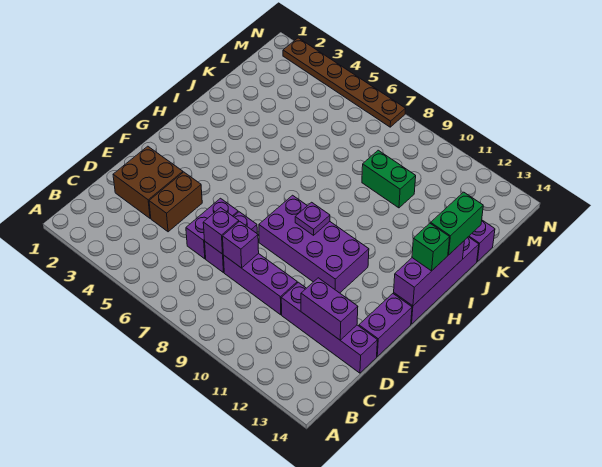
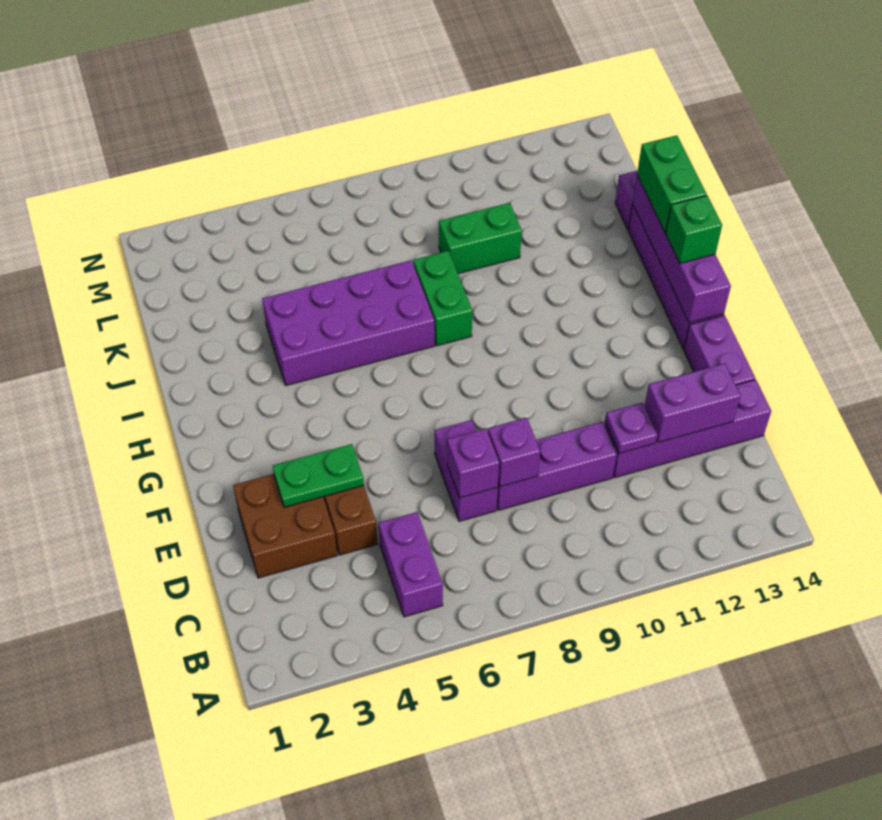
purple 1x2 brick [186,198,238,259] -> purple 1x2 brick moved to [379,512,443,617]
none -> green 1x2 plate [273,444,364,507]
purple 2x4 brick [259,195,369,293] -> purple 2x4 brick moved to [262,260,435,386]
purple 1x1 plate [295,202,330,235] -> purple 1x1 plate moved to [605,403,658,453]
purple 1x3 brick [394,241,464,306] -> purple 1x4 brick [633,176,731,323]
none -> green 1x2 brick [413,251,472,346]
brown 1x6 plate [283,38,406,127] -> none

